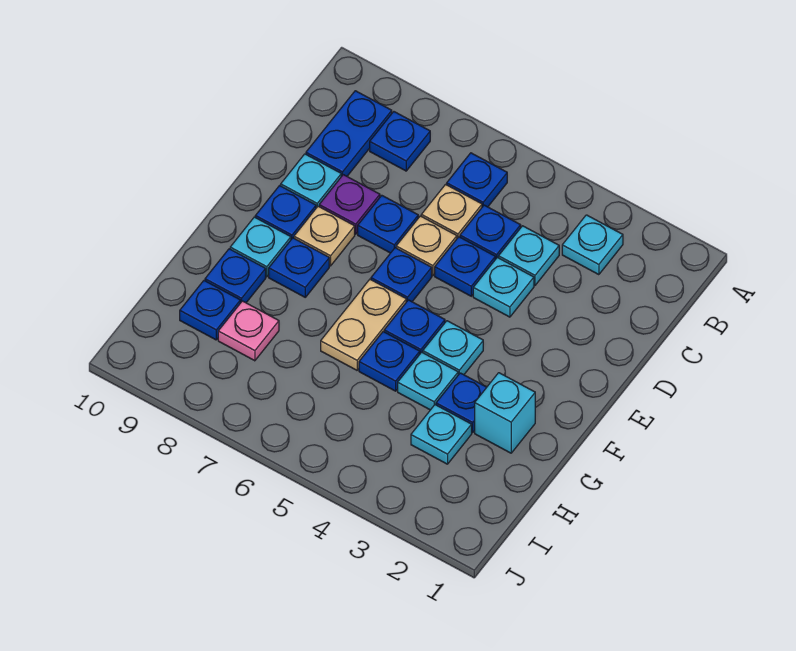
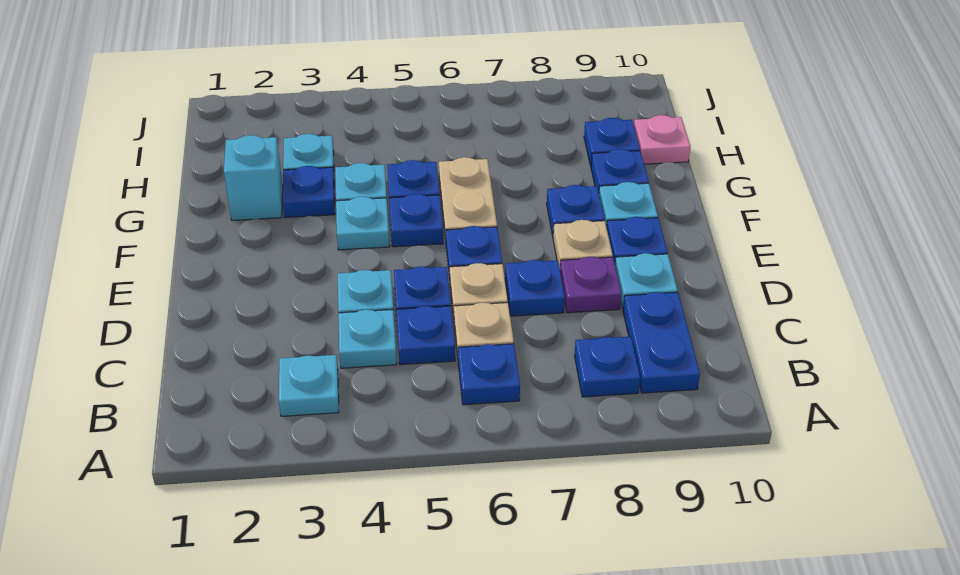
pink 1x1 plate [218,301,279,361] -> pink 1x1 plate moved to [634,115,690,164]

